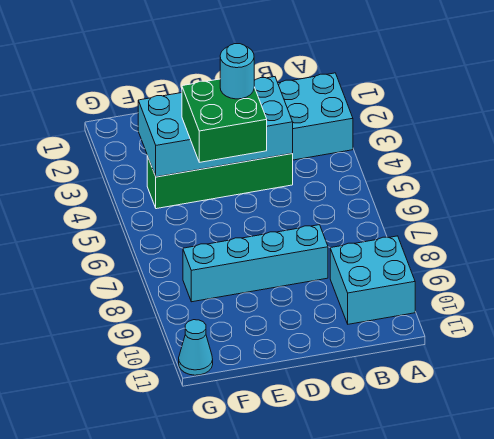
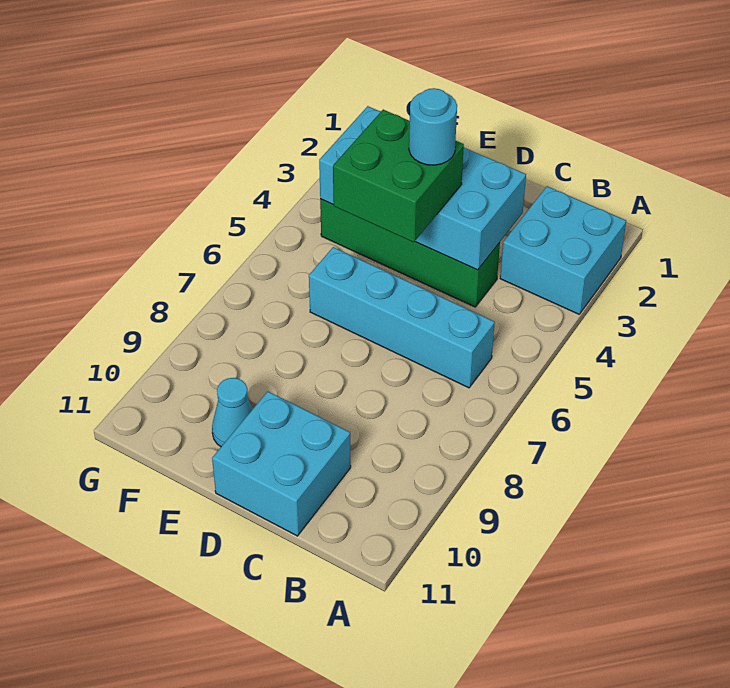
cyan 2x2 brick [330,236,415,324] -> cyan 2x2 brick moved to [212,392,351,536]
cyan 1x4 brick [183,225,328,302] -> cyan 1x4 brick moved to [309,247,495,388]
cyan 1x1 cone [179,320,213,375] -> cyan 1x1 cone moved to [212,378,253,447]

